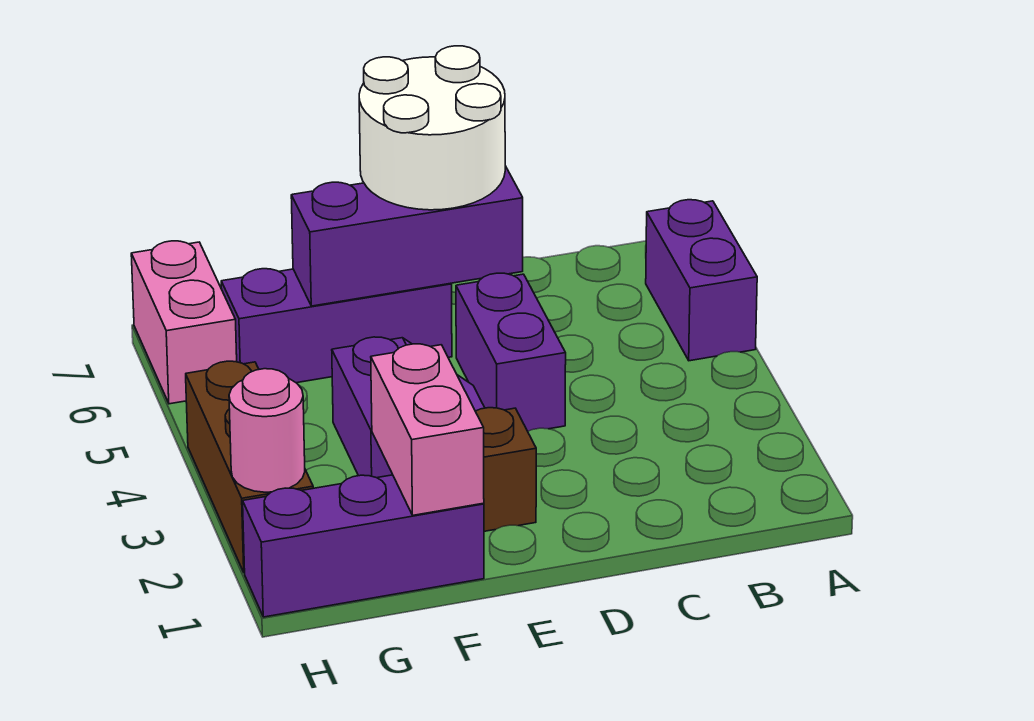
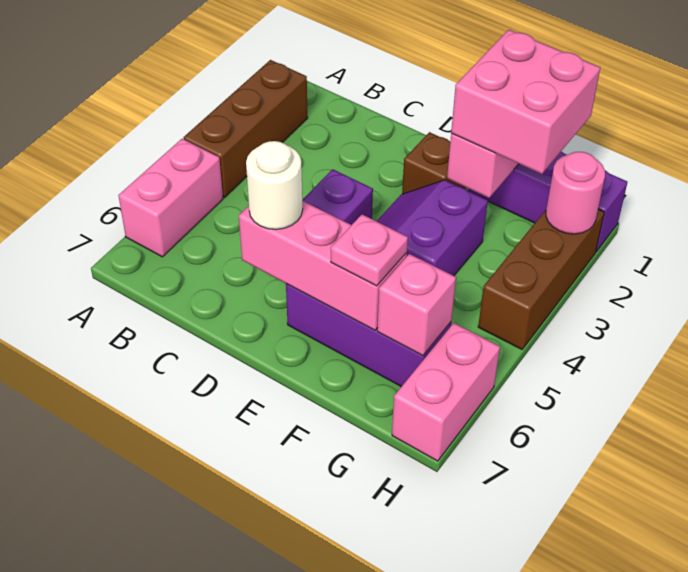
none -> brown 1x3 brick [184,60,308,198]
purple 1x2 brick [646,200,757,361] -> pink 1x2 brick [118,139,223,257]
purple 1x3 brick [291,166,523,306] -> pink 1x3 brick [239,201,407,330]
white 2x2 round brick [359,46,505,210] -> white 1x1 round brick [246,141,303,229]
none -> pink 2x2 brick [451,30,600,174]
none -> pink 1x1 plate [331,215,408,286]
none -> pink 1x1 brick [377,254,456,356]

